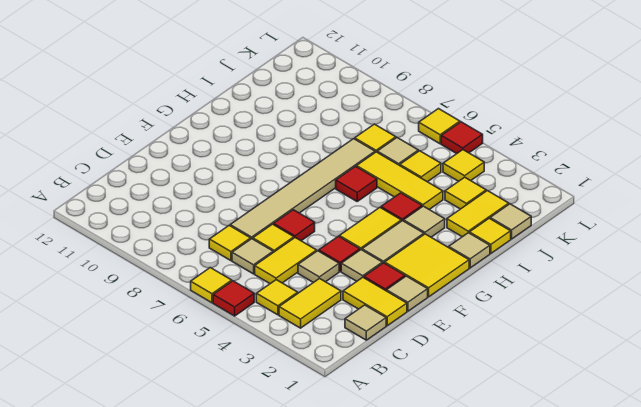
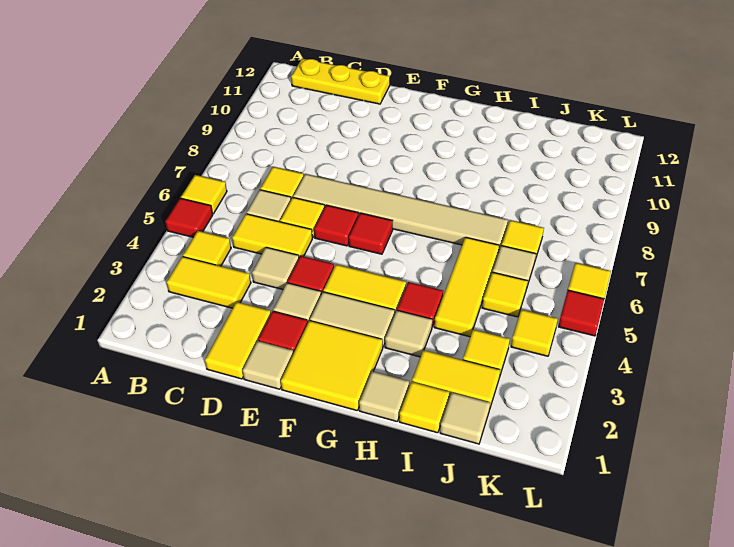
none -> yellow 1x3 plate [291,59,390,104]
tan 1x1 tile [345,305,386,340] -> none
red 1x1 tile [336,166,377,201] -> red 1x1 tile moved to [349,213,393,254]

